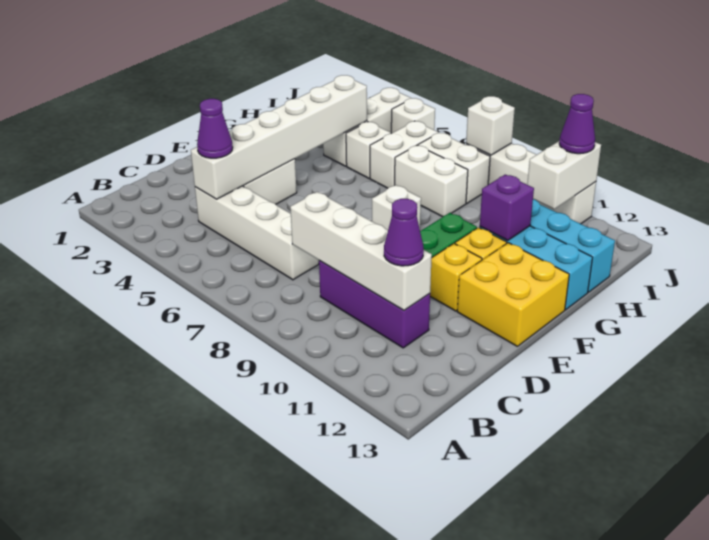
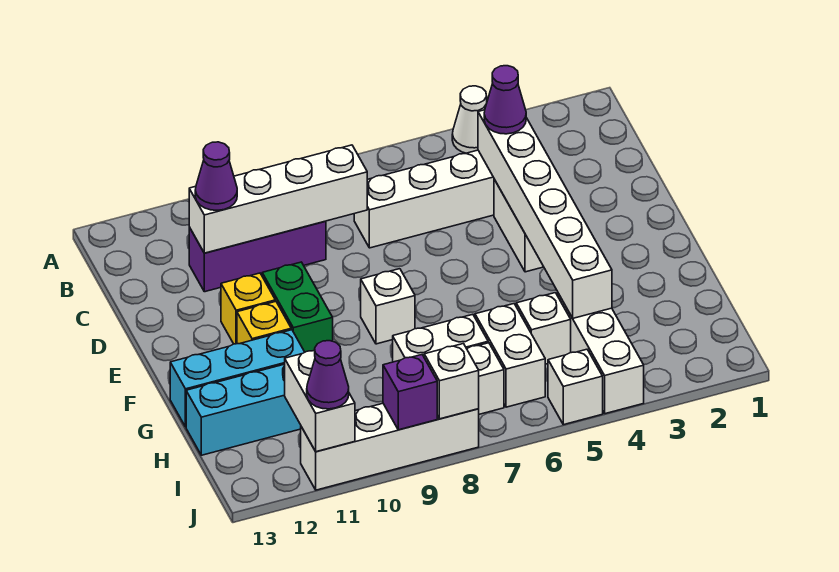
none -> white 1x1 cone [452,86,487,153]
yellow 2x2 brick [457,243,569,346] -> none
purple 1x1 brick [480,175,534,241] -> purple 1x1 brick moved to [383,355,437,430]

